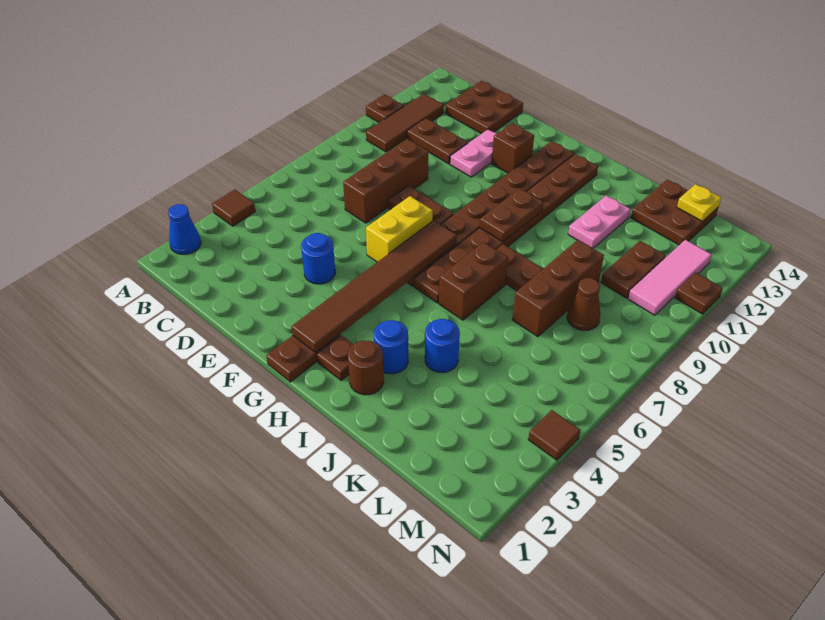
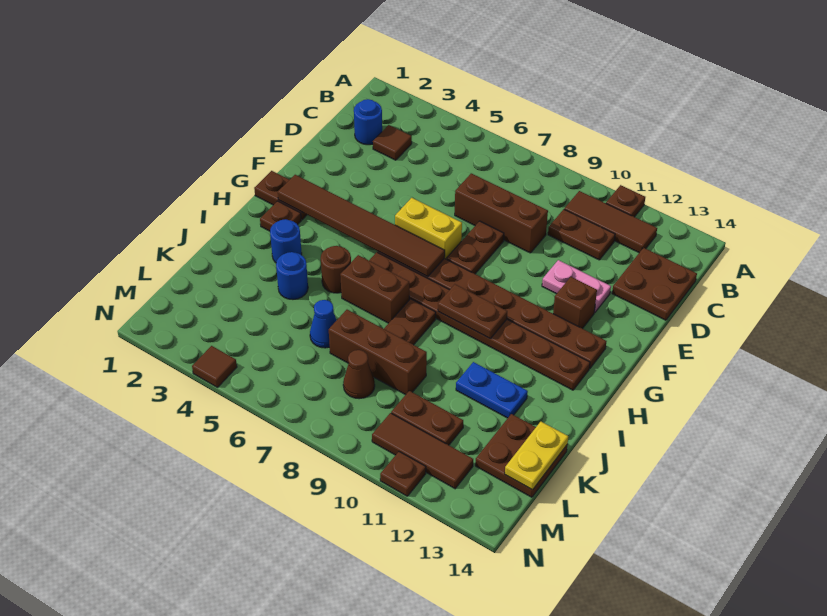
blue 1x1 cone [168,204,201,254] -> blue 1x1 cone moved to [310,300,337,348]
brown 1x1 tile [212,189,255,226] -> brown 1x1 tile moved to [373,125,412,160]
brown 1x2 plate [407,118,468,164] -> brown 1x2 plate turned to [548,209,615,260]
blue 1x1 round brick [301,233,335,284] -> blue 1x1 round brick moved to [354,99,382,145]
brown 1x1 round brick [348,341,384,395] -> brown 1x1 round brick moved to [321,246,351,293]
pink 1x2 plate [568,196,630,248] -> blue 1x2 plate [456,362,528,418]
yellow 1x1 plate [677,184,721,221] -> yellow 1x2 plate [505,422,568,490]
pink 1x3 tile [628,240,712,315] -> brown 1x3 tile [372,413,473,488]

